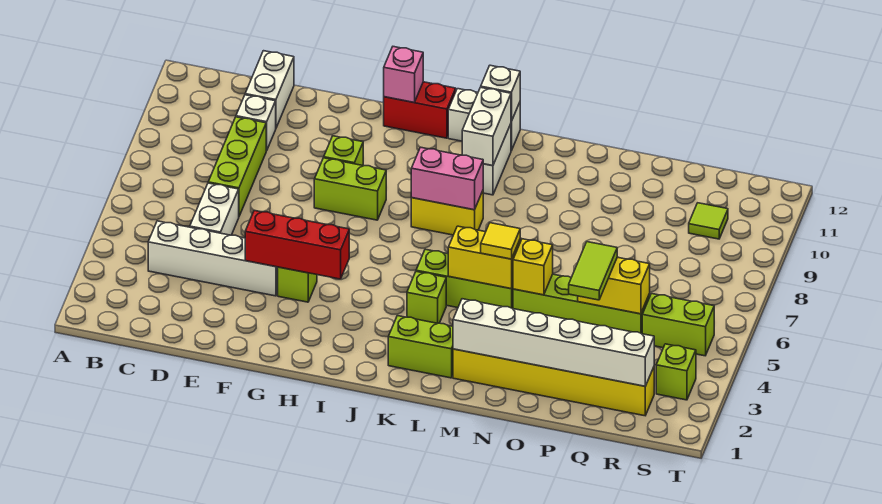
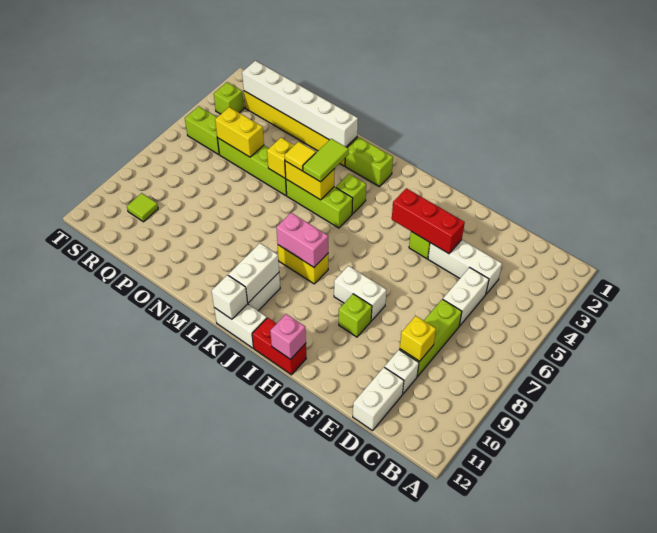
white 1x4 brick [148,221,278,296] -> white 1x3 brick [428,240,502,294]
none -> yellow 1x1 brick [400,316,436,361]
lime 1x2 brick [314,158,386,220] -> white 1x2 brick [334,266,387,321]
lime 1x2 tile [569,242,617,300] -> lime 1x2 tile moved to [303,139,349,182]

